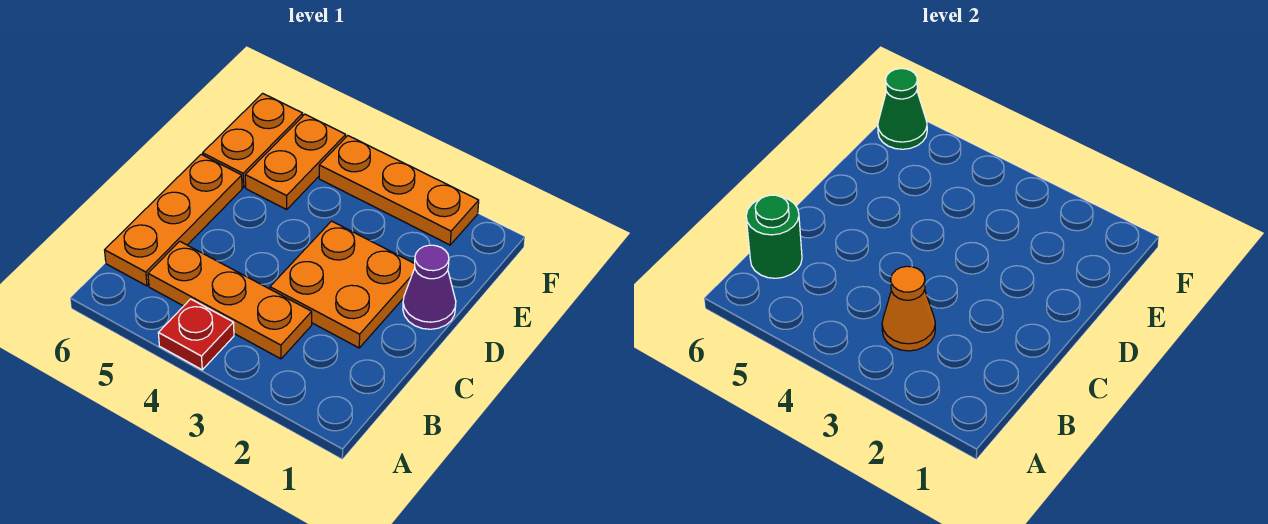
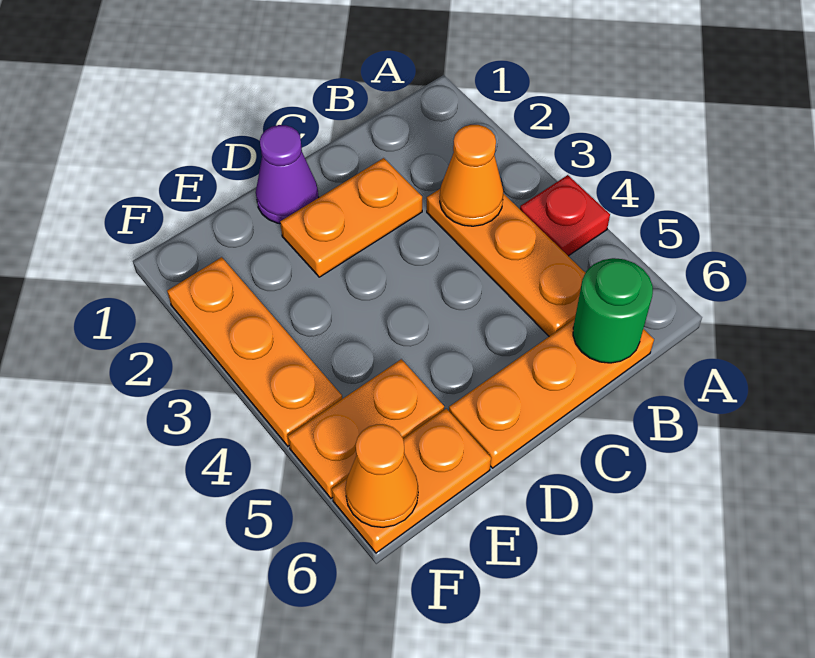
orange 2x2 plate [270,221,415,348] -> orange 1x2 plate [280,158,422,277]
green 1x1 cone [878,69,927,149] -> orange 1x1 cone [345,424,418,527]

